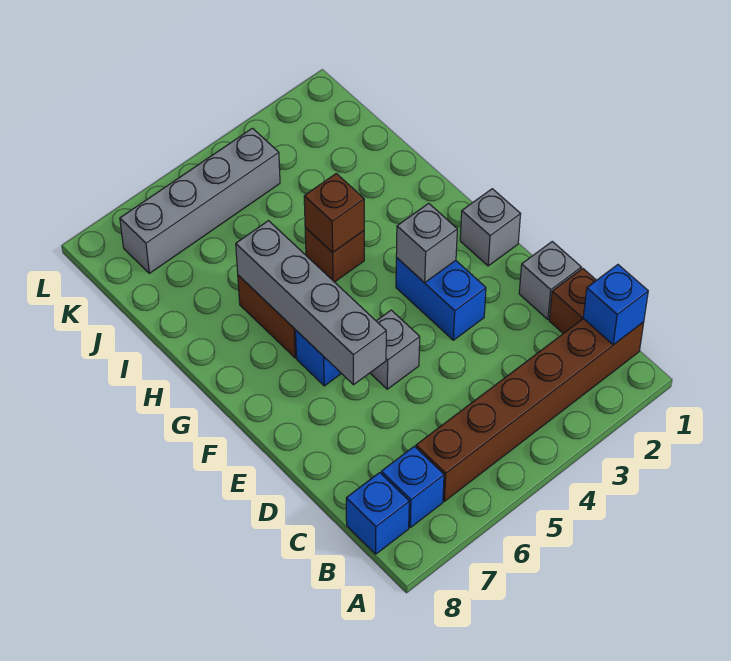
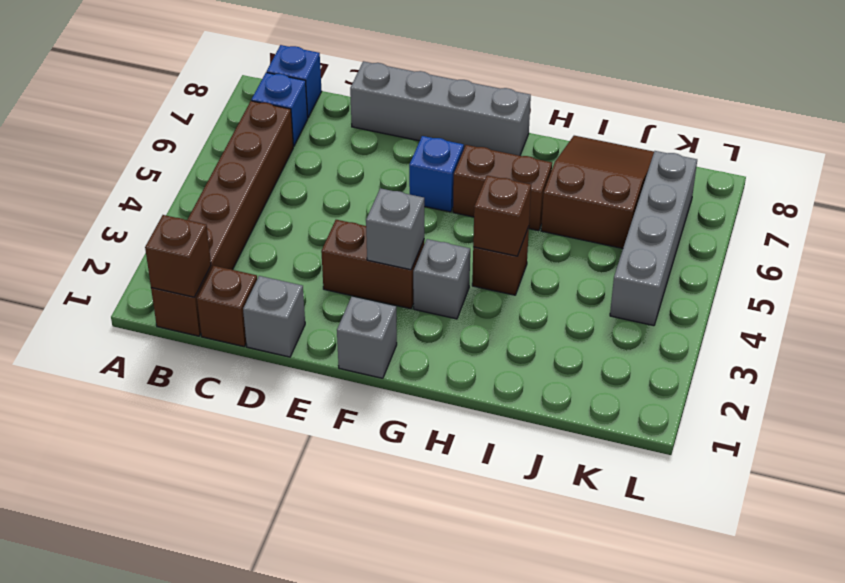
blue 1x1 brick [583,265,648,345] -> brown 1x1 brick [145,215,211,297]
blue 1x2 brick [396,258,486,340] -> brown 1x2 brick [321,220,424,309]
grey 1x1 brick [370,310,420,389] -> grey 1x1 brick moved to [413,239,470,319]
grey 1x4 brick [236,221,386,385] -> grey 1x4 brick moved to [350,61,531,156]
none -> brown 2x3 slope [541,136,654,248]

